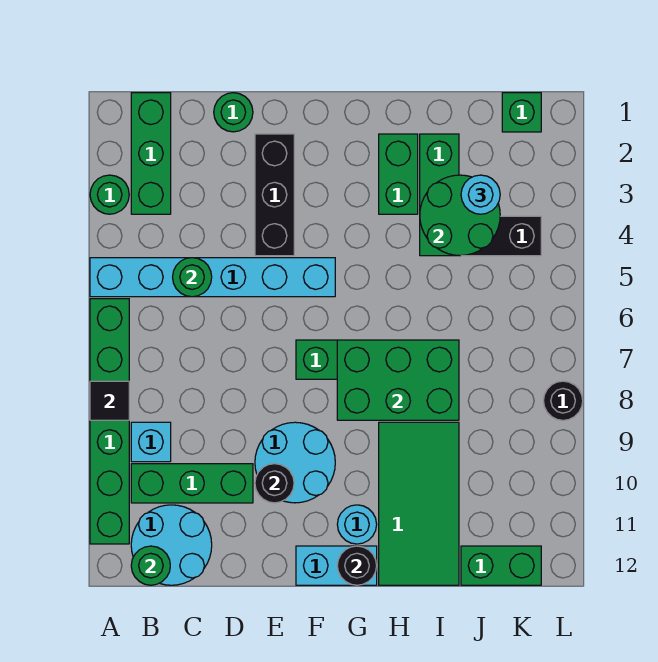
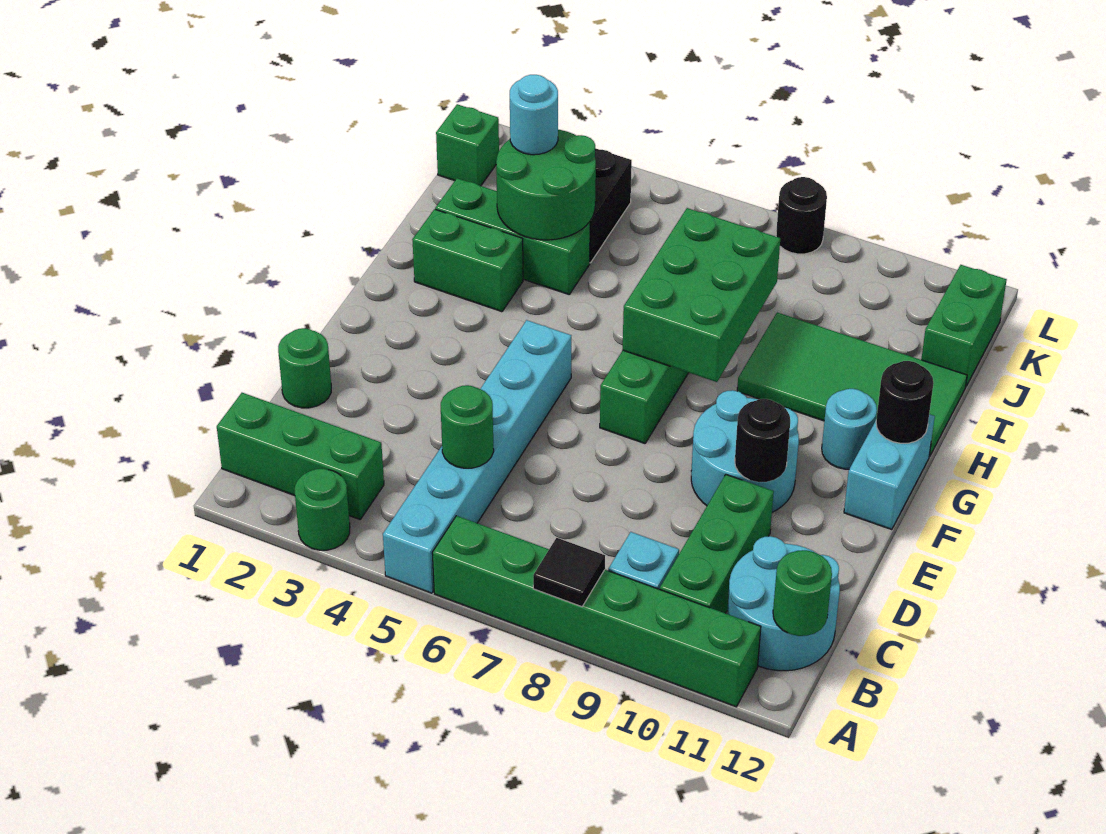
black 1x3 brick [255,134,294,256] -> none

